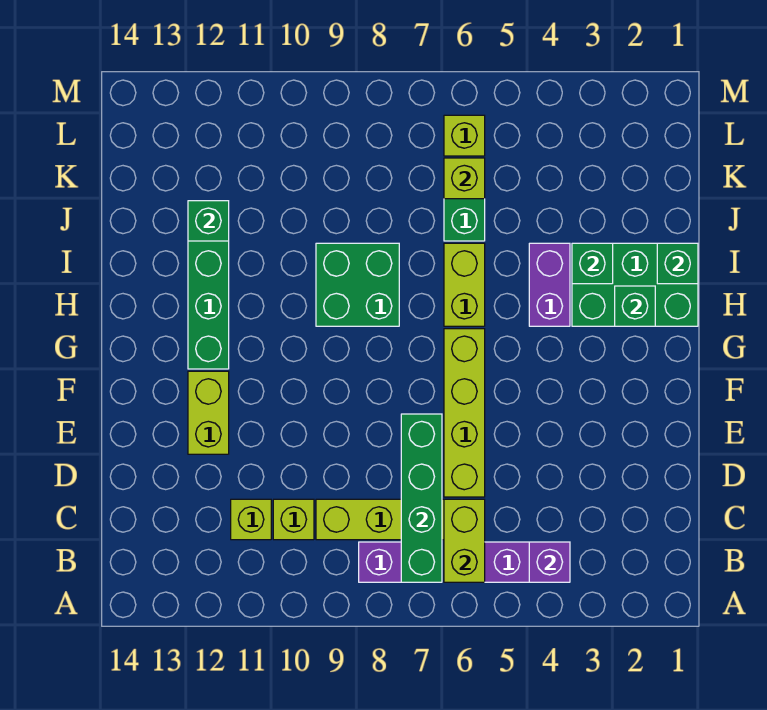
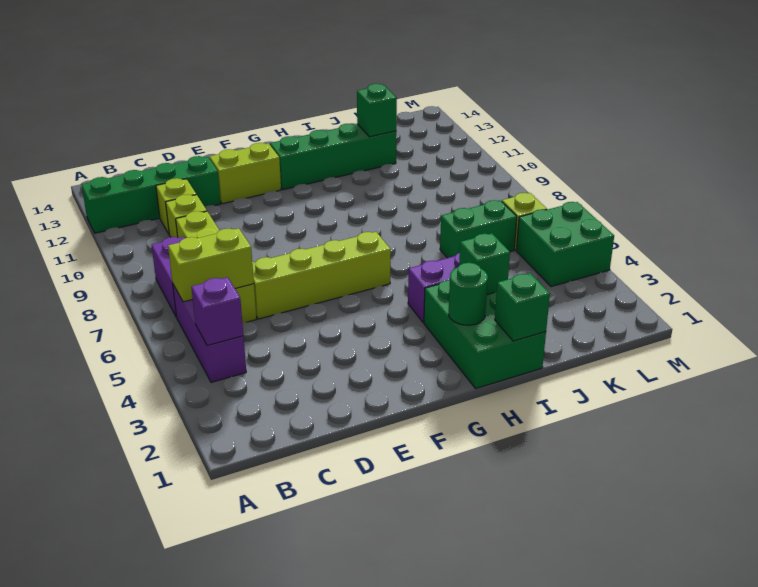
green 1x4 brick [401,414,442,582] -> green 1x4 brick moved to [82,156,221,233]
green 1x1 brick [615,286,655,326] -> green 1x1 round brick [449,263,488,325]
lime 1x2 brick [444,243,485,326] -> none
green 2x2 brick [316,243,399,326] -> green 2x2 brick moved to [516,202,614,287]
lime 1x1 brick [444,158,485,199] -> none

